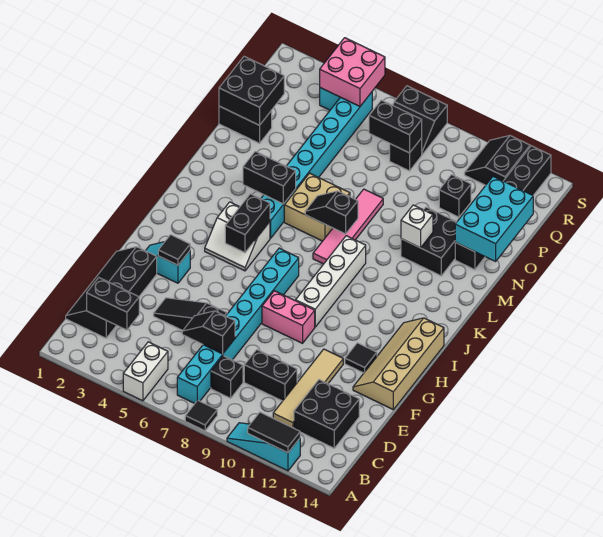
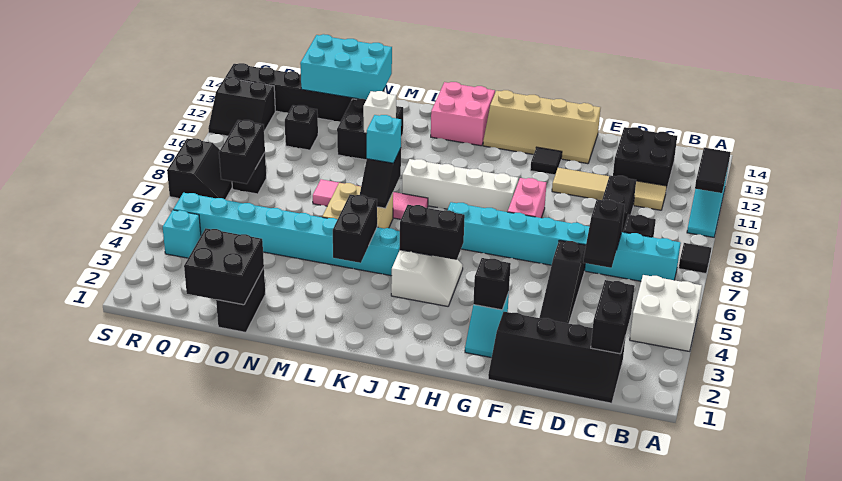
white 1x2 brick [123,342,168,401] -> white 2x2 brick [630,275,702,351]
black 1x1 tile [158,235,190,265] -> black 1x1 brick [473,258,511,310]
none -> cyan 1x1 brick [366,115,401,163]
pink 2x2 brick [320,38,385,106] -> pink 2x2 brick moved to [431,82,495,146]

